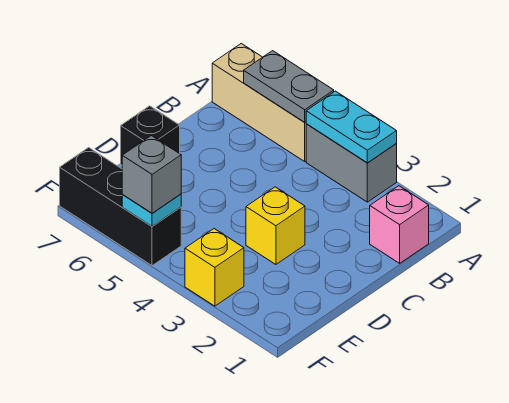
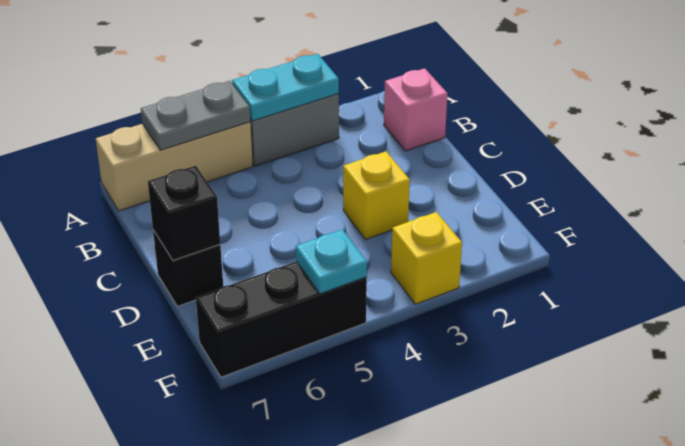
none -> black 1x1 brick [148,166,220,260]
grey 1x1 brick [122,136,181,213] -> none

